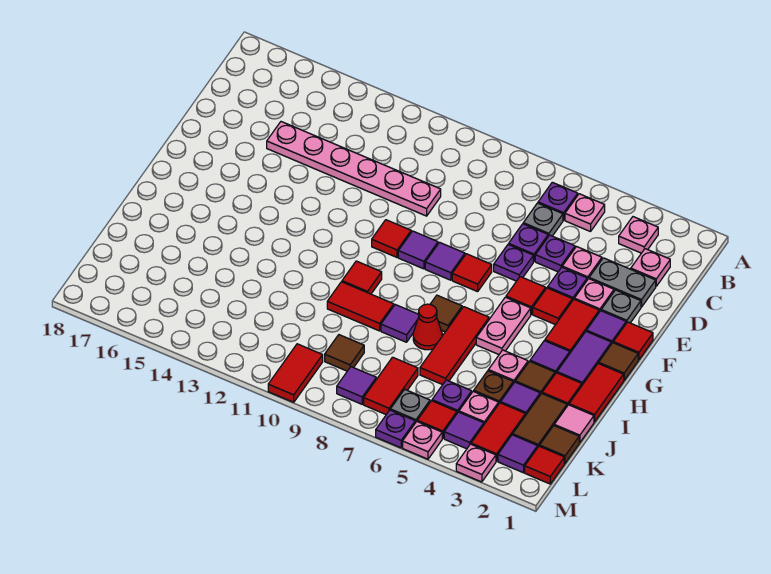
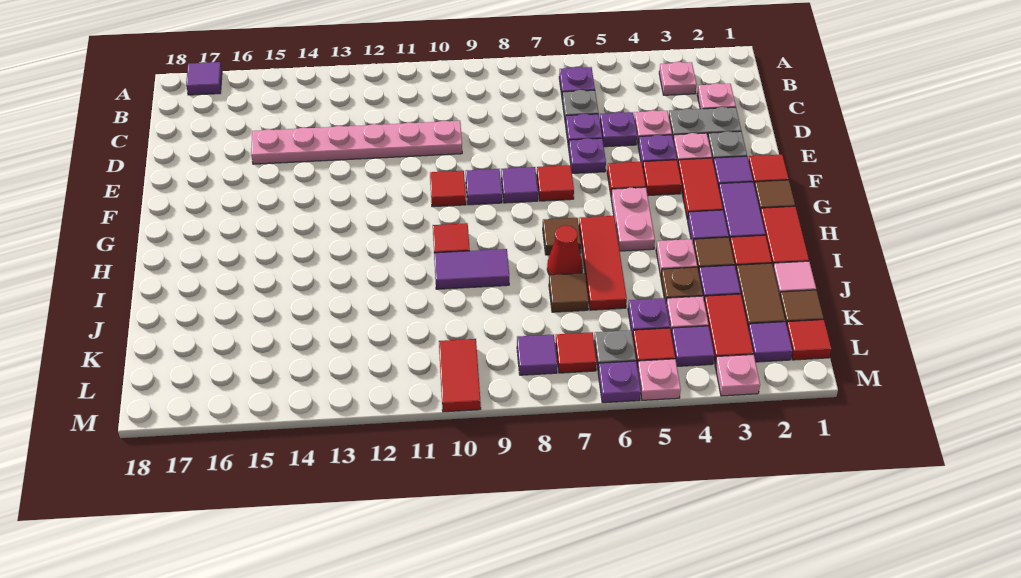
pink 1x1 plate [565,194,605,232] -> none
purple 1x1 tile [381,305,419,342] -> purple 1x1 tile moved to [186,62,222,95]
red 1x2 tile [327,282,394,331] -> purple 1x2 tile [434,249,509,289]
red 1x2 tile [364,357,418,414] -> red 1x1 tile [556,332,597,373]
brown 1x1 tile [325,335,364,371] -> brown 1x1 tile moved to [549,273,589,312]

